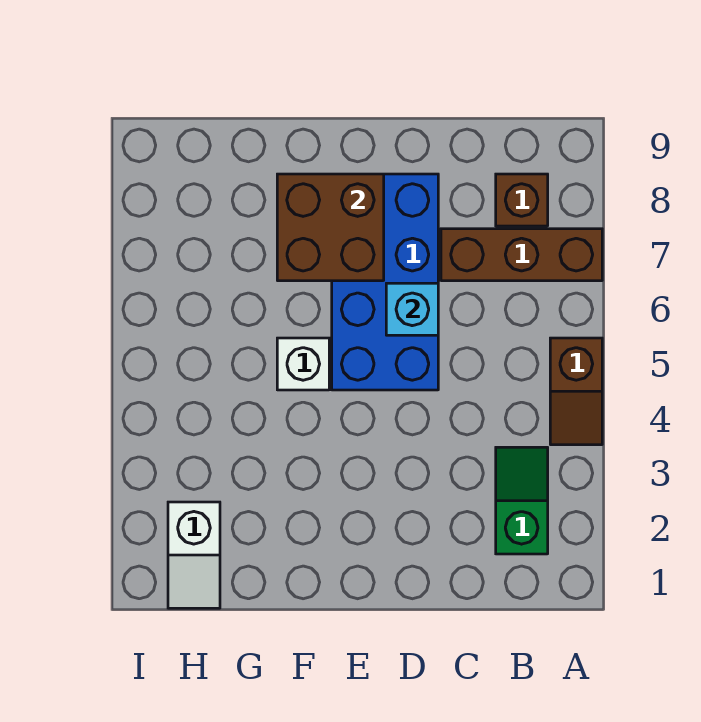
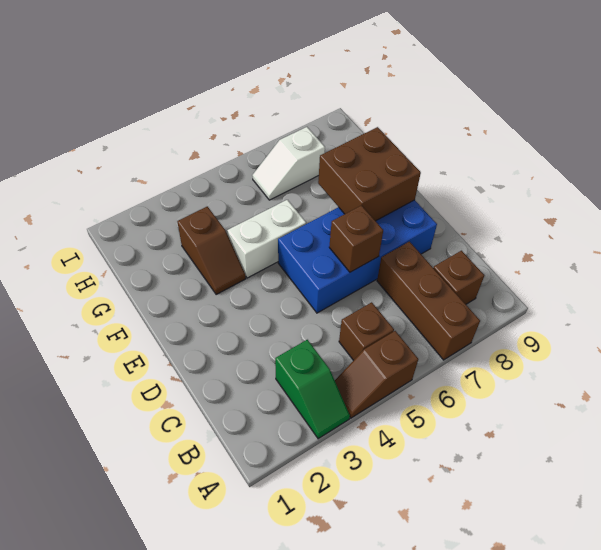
green 1x2 slope [496,447,548,554] -> green 1x2 slope turned to [275,340,350,439]
none -> brown 1x1 brick [339,302,394,361]
cyan 1x1 brick [386,283,438,335] -> brown 1x1 brick [329,205,383,272]
none -> brown 1x2 slope [177,206,246,295]
white 1x1 brick [277,338,329,390] -> white 1x2 brick [227,200,306,278]
white 1x2 slope [168,502,220,608] -> white 1x2 slope moved to [252,127,325,200]

